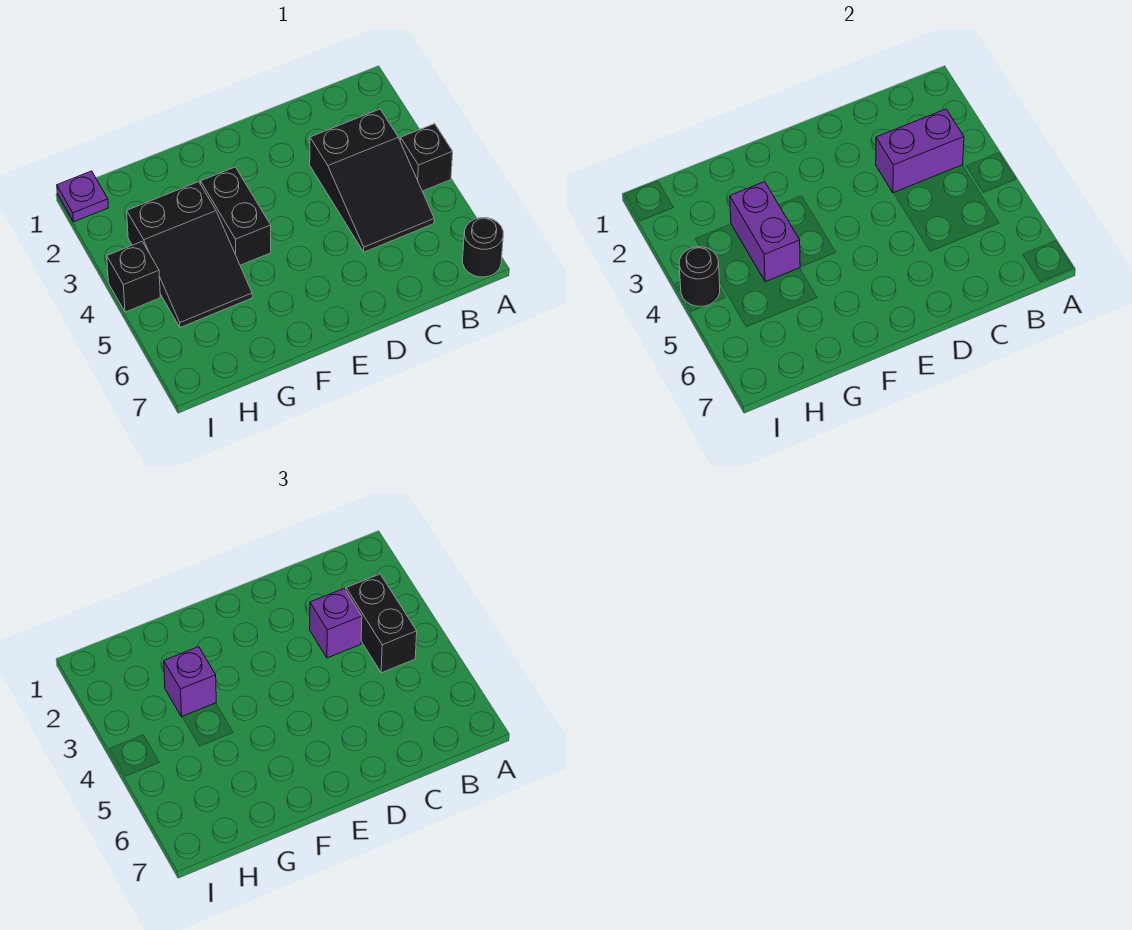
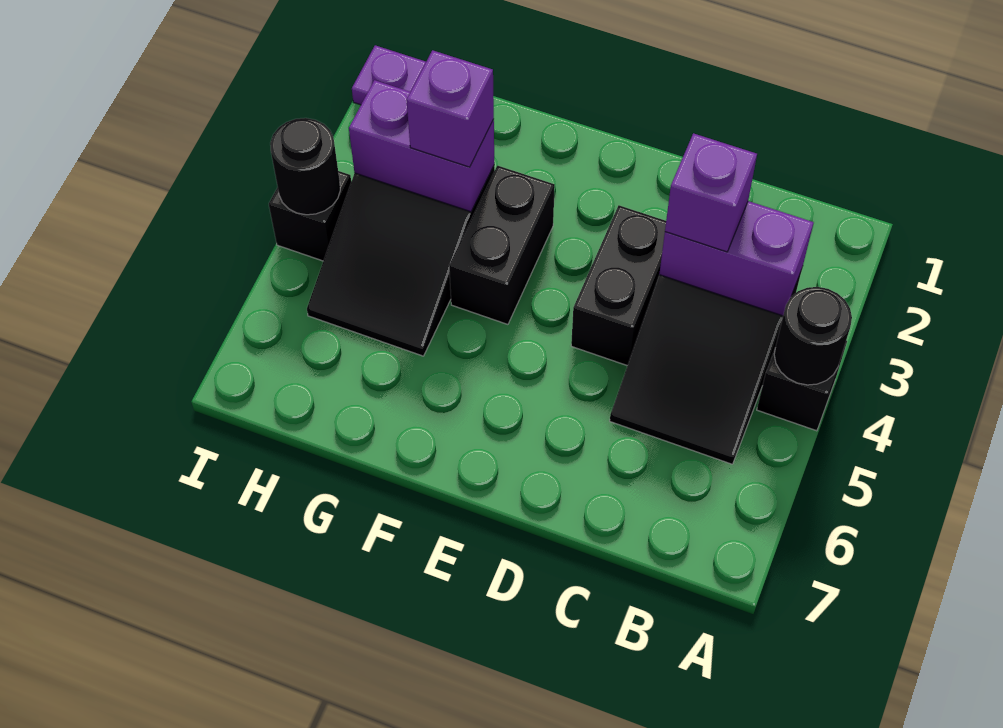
black 1x1 round brick [463,218,503,277] -> black 1x1 round brick moved to [774,287,852,385]
black 1x2 brick [346,574,417,673] -> black 1x2 brick moved to [571,205,666,366]
purple 1x2 brick [730,182,800,282] -> purple 1x2 brick turned to [349,80,494,212]

